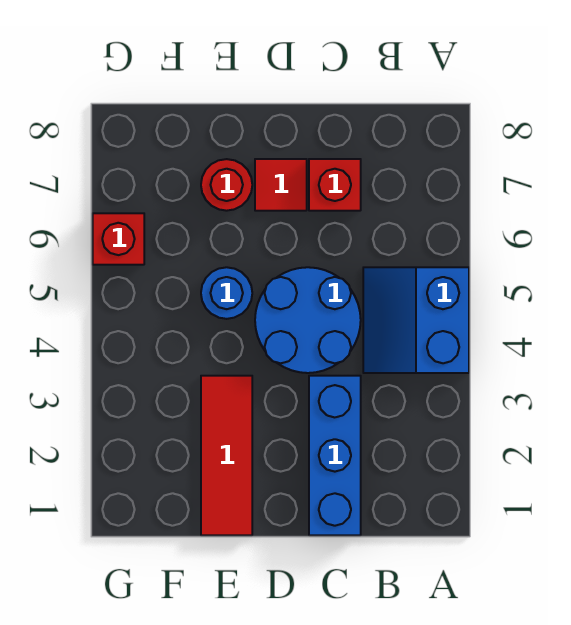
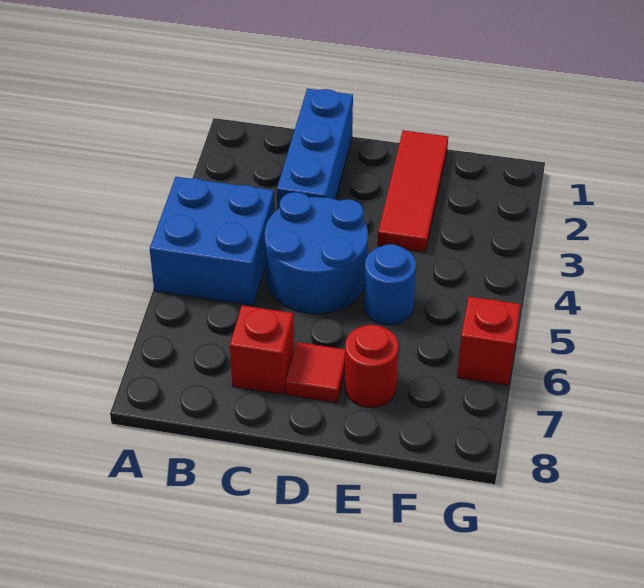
blue 2x2 slope [363,267,469,373] -> blue 2x2 brick [150,177,275,305]

